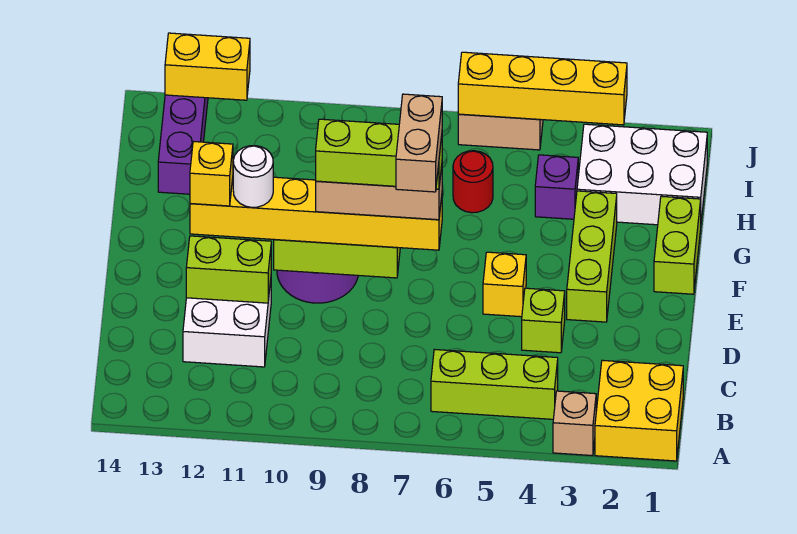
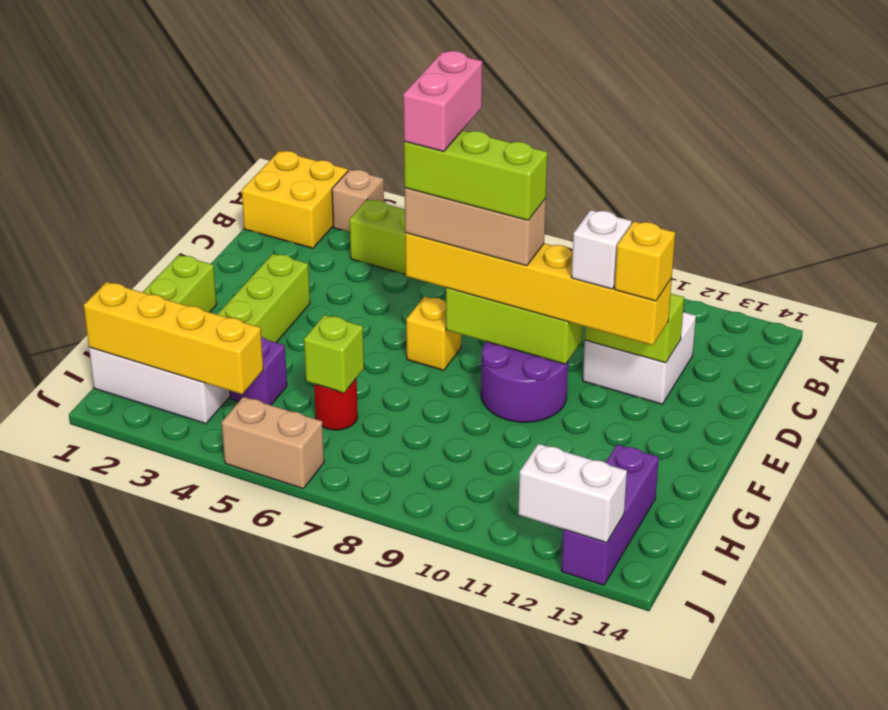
lime 1x1 brick [522,288,565,353] -> lime 1x1 brick moved to [304,315,364,393]
tan 1x2 brick [396,94,442,192] -> pink 1x2 brick [403,51,482,152]
yellow 1x1 brick [483,252,526,317] -> yellow 1x1 brick moved to [406,297,461,370]
white 1x1 round brick [233,145,273,207] -> white 1x1 brick [572,210,632,289]
yellow 1x4 brick [458,52,627,125] -> yellow 1x4 brick moved to [84,282,263,394]
yellow 1x2 brick [165,33,250,100] -> white 1x2 brick [518,444,627,543]

